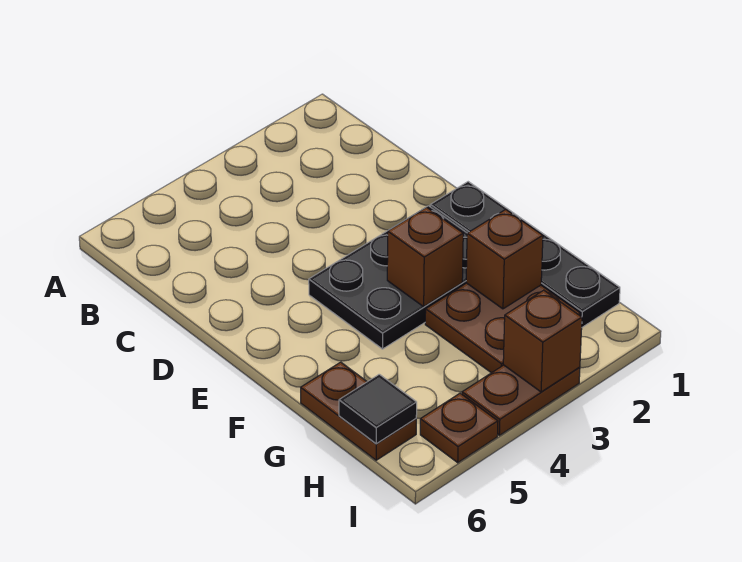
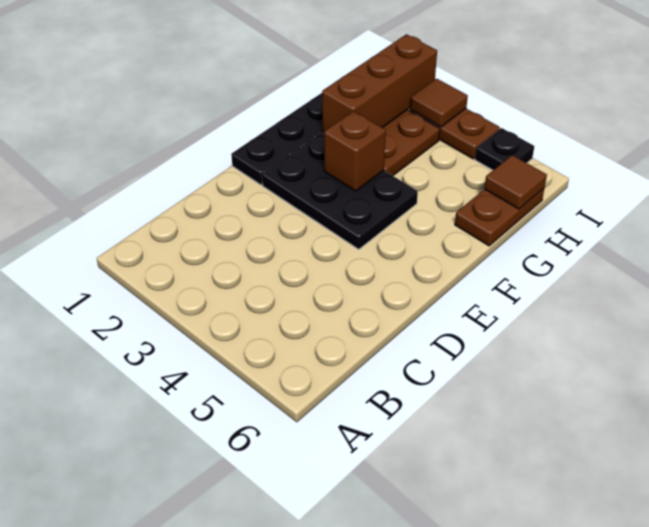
brown 1x1 brick [466,209,543,309] -> brown 1x3 brick [322,34,437,132]
black 1x1 tile [339,374,417,444] -> brown 1x1 tile [484,155,547,209]
brown 1x1 brick [503,290,582,392] -> brown 1x1 tile [410,79,468,127]
brown 1x1 plate [420,393,498,463] -> black 1x1 plate [475,128,534,170]

